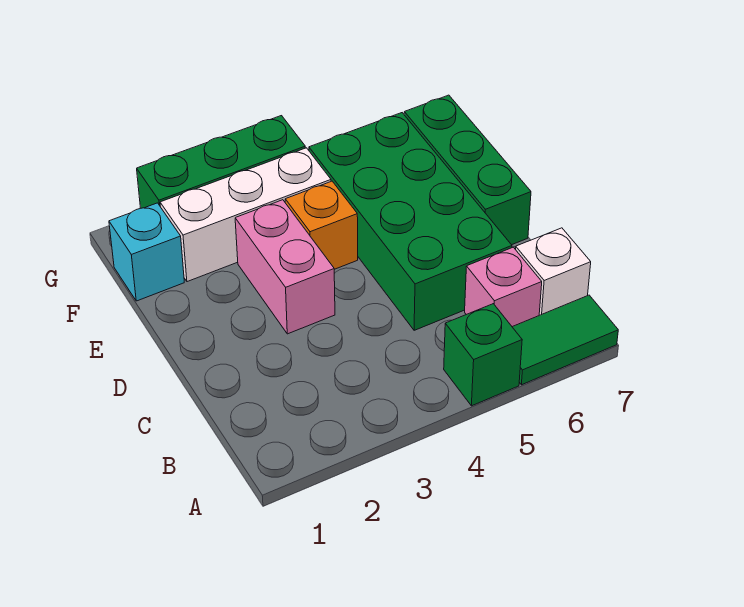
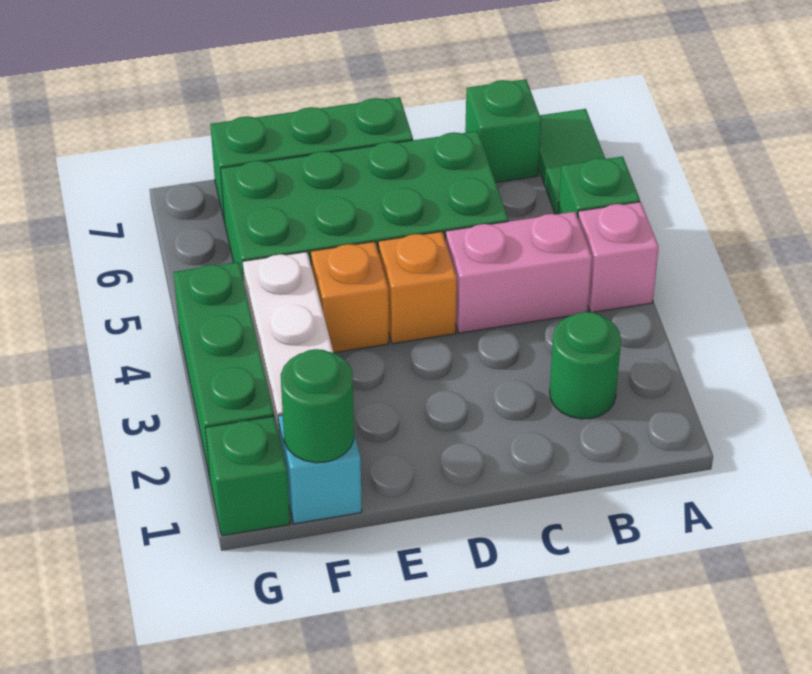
none -> green 1x1 round brick [550,312,621,419]
pink 1x1 brick [465,247,542,327] -> pink 1x1 brick moved to [578,202,659,312]
white 1x1 brick [516,228,591,315] -> green 1x1 brick [465,79,541,182]
pink 1x2 brick [235,200,335,334] -> pink 1x2 brick moved to [445,212,592,333]
none -> orange 1x1 brick [378,232,457,344]
none -> green 1x1 round brick [281,349,354,463]
none -> green 1x1 brick [205,416,290,536]

